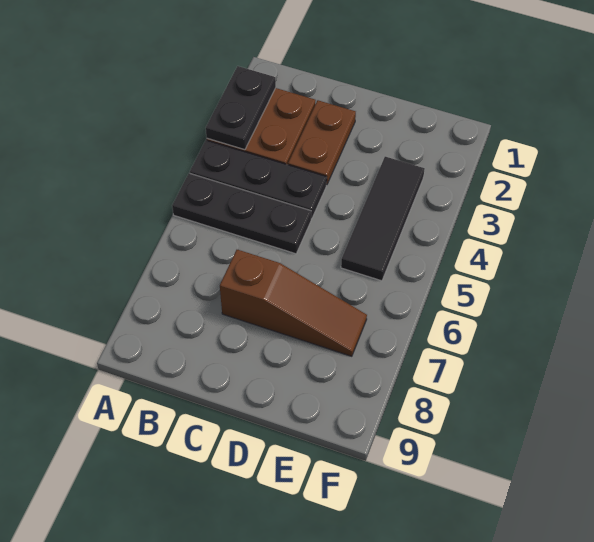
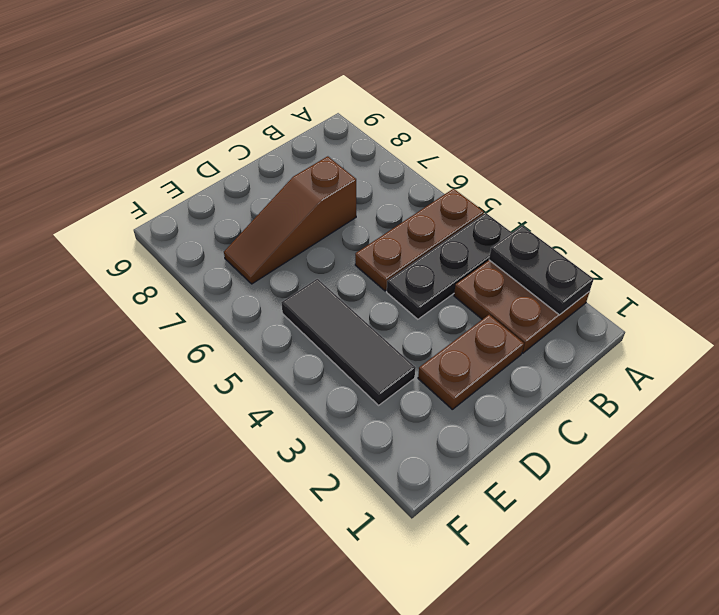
black 1x3 plate [172,173,311,254] -> brown 1x3 plate [355,189,484,291]
brown 1x2 plate [288,100,356,185] -> brown 1x2 plate turned to [418,315,524,409]

